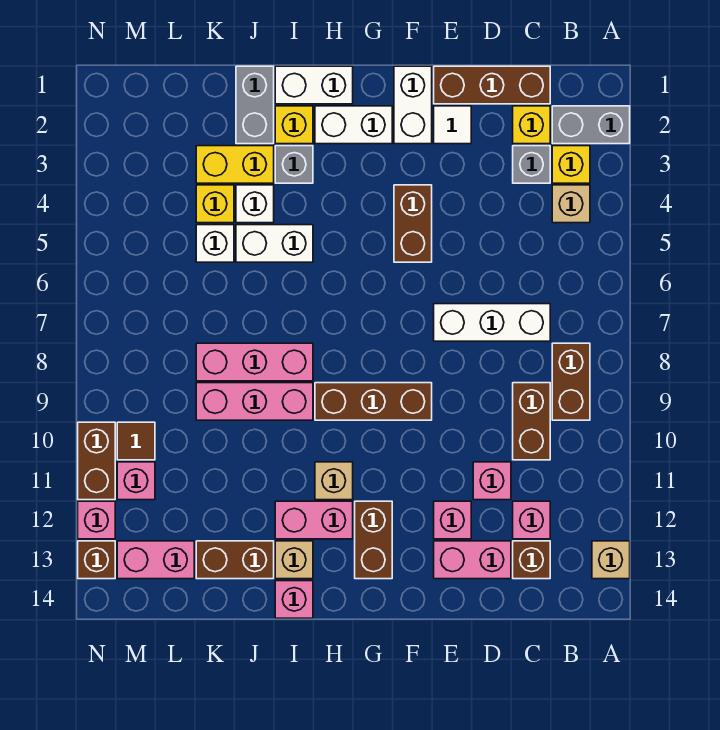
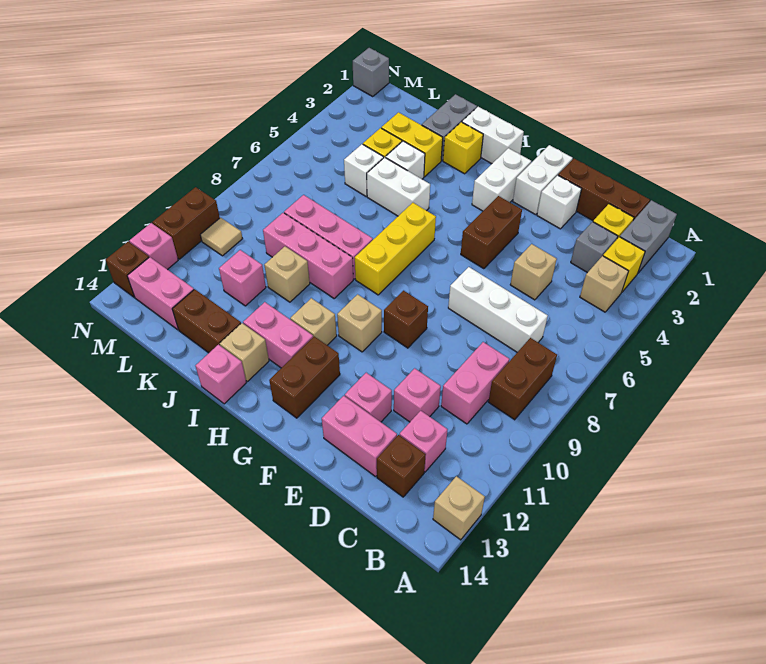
grey 1x2 brick [552,106,630,144] -> grey 1x2 brick turned to [620,200,677,273]
brown 1x2 brick [513,383,550,460] -> pink 1x2 brick [441,342,509,424]
none -> tan 1x1 brick [510,244,557,300]
white 1x1 tile [434,106,471,144] -> white 1x1 brick [537,175,581,229]
brown 1x3 brick [315,383,432,420] -> brown 1x1 brick [384,291,428,348]
white 1x2 brick [315,106,392,144] -> white 1x2 brick turned to [472,148,531,211]
none -> tan 1x1 brick [337,294,382,352]
none -> yellow 1x3 brick [355,203,436,295]
grey 1x1 brick [275,146,313,183] -> grey 1x1 brick moved to [353,48,389,97]
none -> tan 1x1 brick [264,247,310,302]
brown 1x1 tile [117,422,155,460] -> tan 1x1 tile [200,218,243,256]
pink 1x1 brick [117,462,155,500] -> pink 1x1 brick moved to [219,250,266,306]

